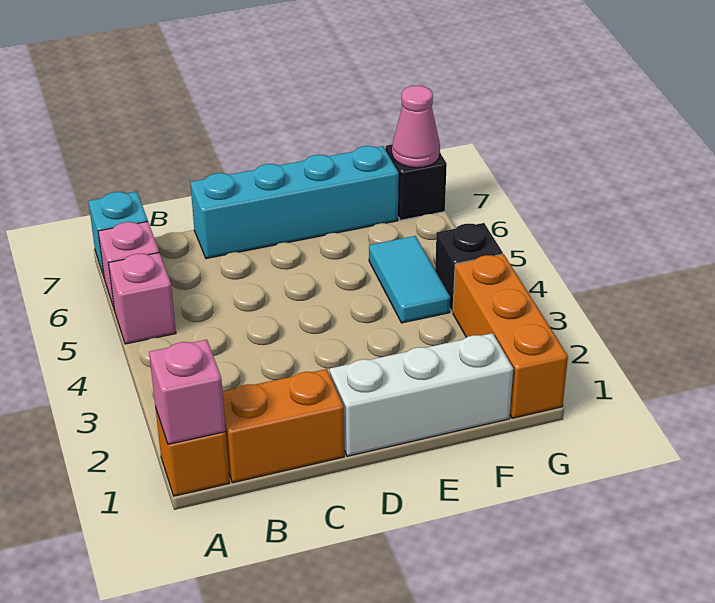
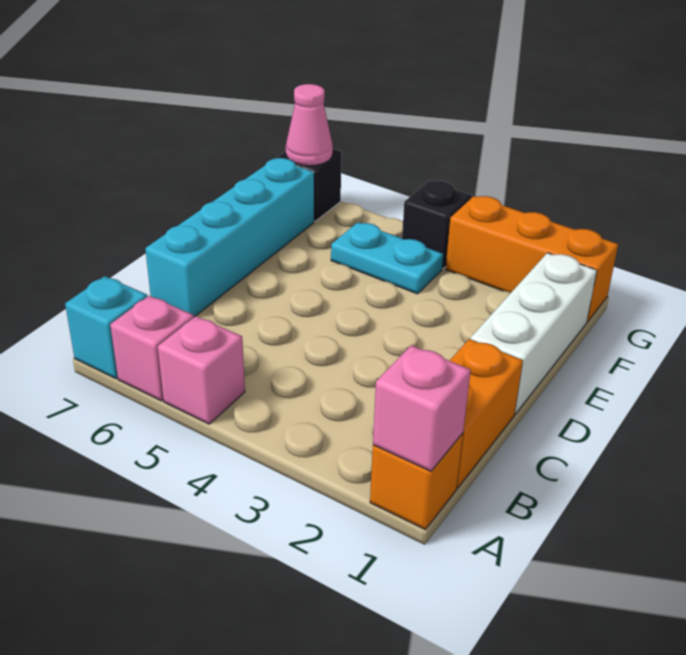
cyan 1x2 tile [369,236,450,323] -> cyan 1x2 plate [331,222,444,294]

